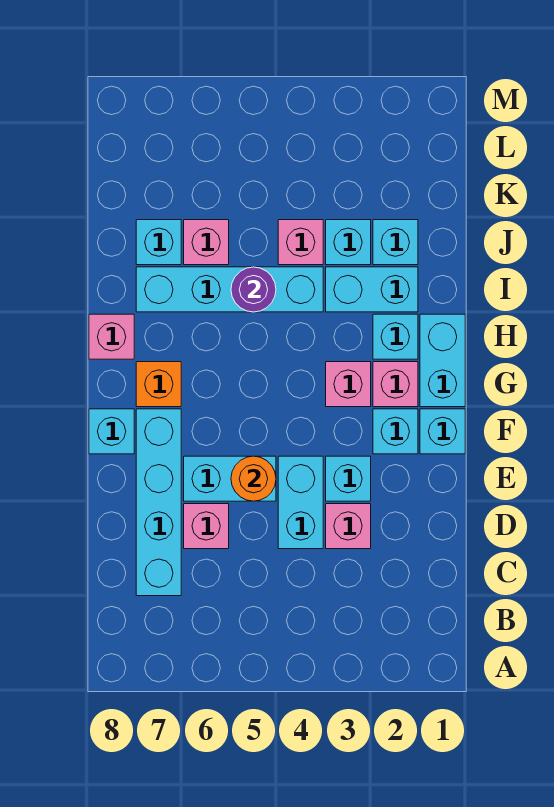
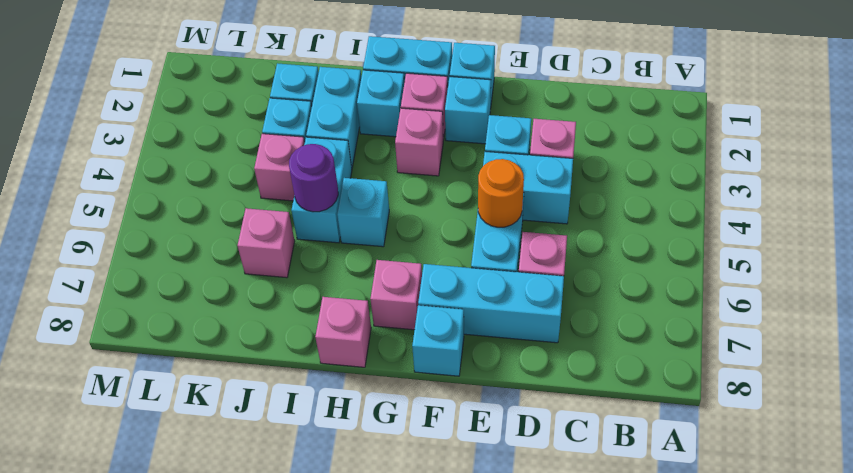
cyan 1x4 brick [136,409,181,596] -> cyan 1x3 brick [418,264,564,343]
orange 1x1 brick [136,362,181,407] -> pink 1x1 brick [370,260,422,330]
cyan 1x4 brick [136,267,323,312] -> cyan 1x2 brick [292,137,352,243]
cyan 1x1 brick [136,220,181,265] -> cyan 1x1 brick moved to [337,178,389,247]

